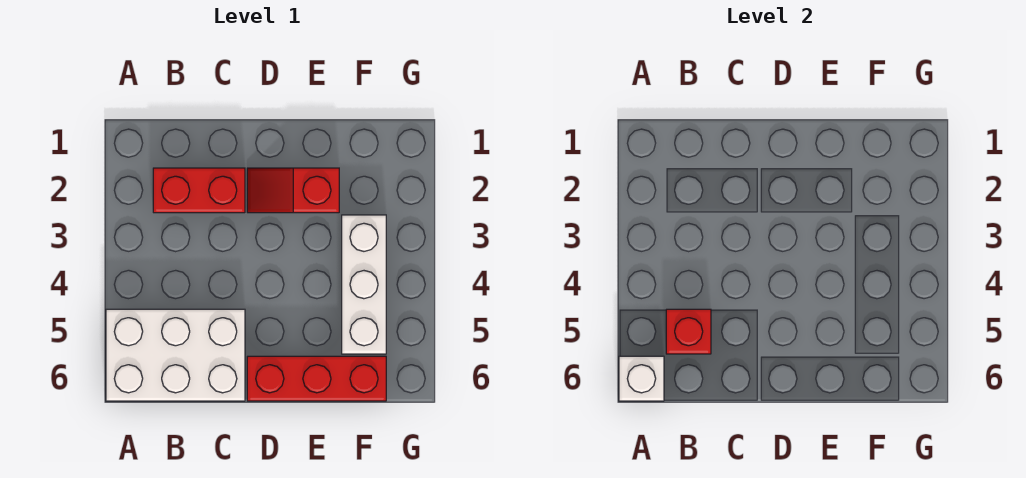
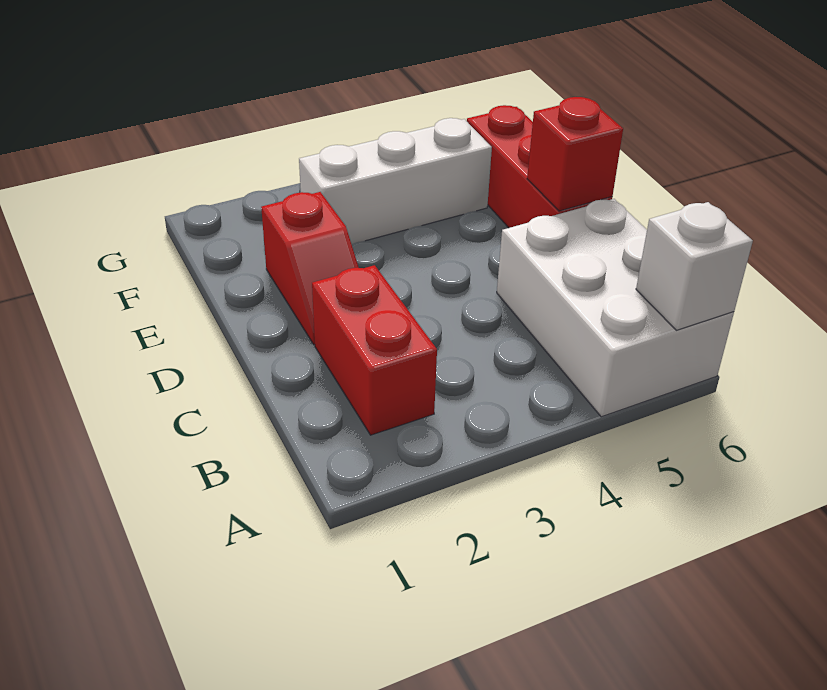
red 1x1 brick [666,309,711,354] -> red 1x1 brick moved to [527,97,623,211]

